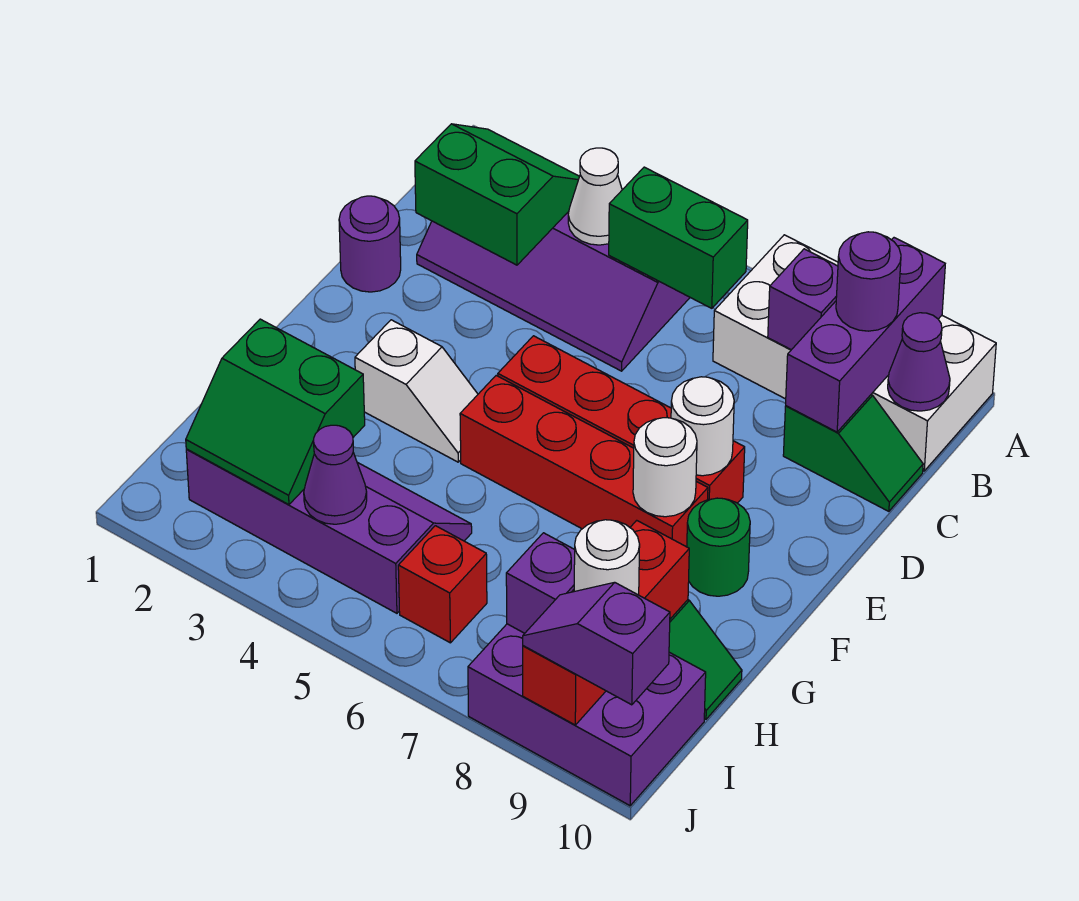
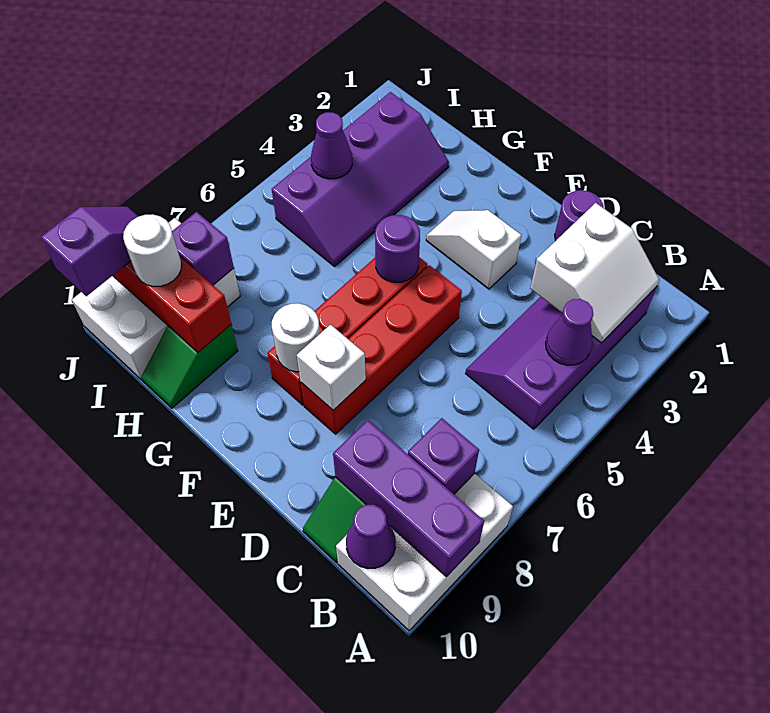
white 2x4 brick [713,235,996,471] -> white 2x3 brick [336,473,513,631]
green 2x2 slope [415,124,580,265] -> white 2x2 slope [530,203,659,343]
white 1x1 cone [568,148,622,245] -> purple 1x1 cone [546,299,593,365]
green 1x2 brick [609,167,748,308] -> none
purple 1x1 round brick [836,232,901,331] -> purple 1x1 round brick moved to [375,215,420,283]
white 1x1 round brick [671,377,734,476] -> white 1x1 brick [297,325,366,410]
white 1x2 slope [355,320,478,462] -> white 1x2 slope turned to [426,210,521,289]
green 1x1 round brick [687,498,750,596] -> none
green 2x2 slope [186,319,365,505] -> none
red 1x1 brick [398,526,487,643] -> none
purple 2x3 brick [468,624,706,806] -> white 2x3 brick [72,218,240,380]

